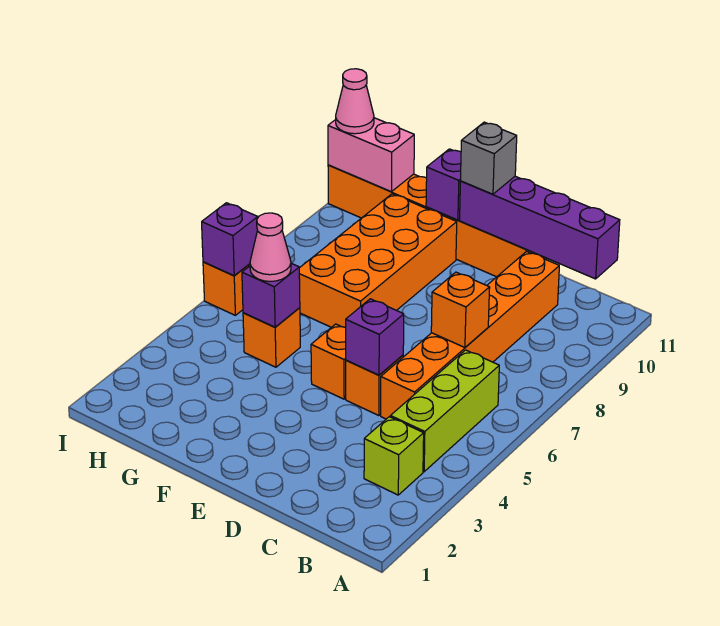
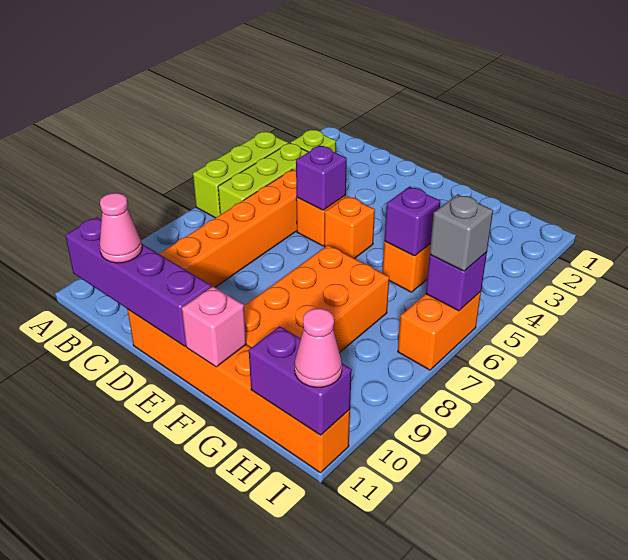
none -> lime 1x3 brick [193,131,288,218]
orange 1x1 brick [431,272,490,348] -> none
grey 1x1 brick [461,122,517,194] -> grey 1x1 brick moved to [430,194,493,271]
purple 1x1 brick [426,149,461,220] -> pink 1x1 brick [182,286,246,367]
pink 1x1 cone [250,213,291,281] -> pink 1x1 cone moved to [100,193,142,263]
pink 1x2 brick [328,118,414,192] -> purple 1x2 brick [249,326,352,435]

